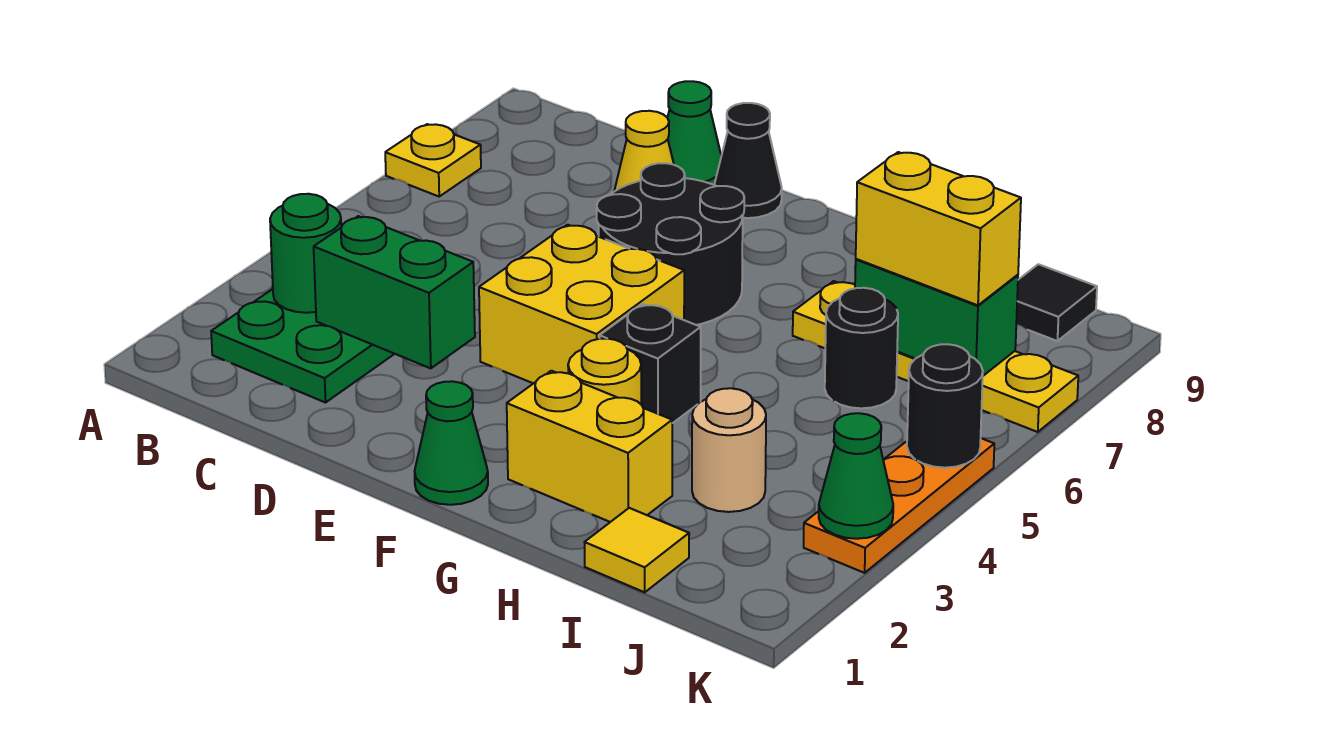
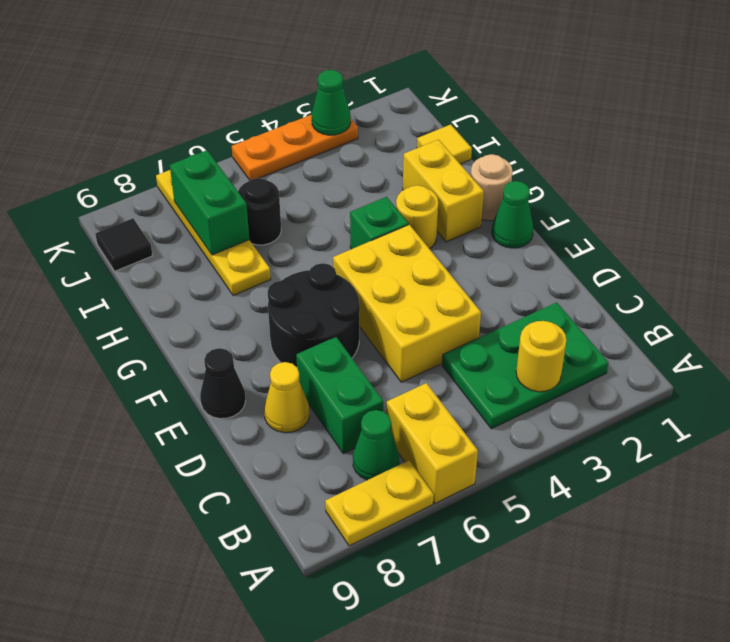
yellow 1x1 plate [385,124,481,196] -> yellow 1x2 plate [325,460,434,546]
green 1x1 round brick [270,194,341,313] -> yellow 1x1 round brick [516,321,566,392]
green 1x2 brick [314,216,475,368] -> green 1x2 brick moved to [296,337,383,454]
green 1x1 cone [667,81,721,185] -> green 1x1 cone moved to [353,410,399,480]
yellow 2x2 brick [479,225,684,383] -> yellow 2x3 brick [333,225,481,382]
black 1x1 brick [600,304,701,423] -> green 1x1 brick [350,197,408,249]
tan 1x1 round brick [692,388,766,512] -> tan 1x1 round brick moved to [471,154,513,221]
yellow 1x2 brick [856,152,1021,305] -> yellow 1x2 brick moved to [386,383,478,504]
black 1x1 round brick [907,344,983,468] -> none

